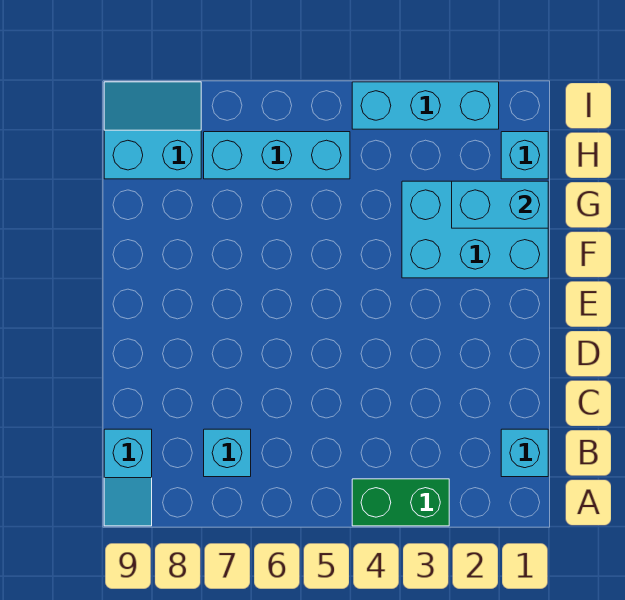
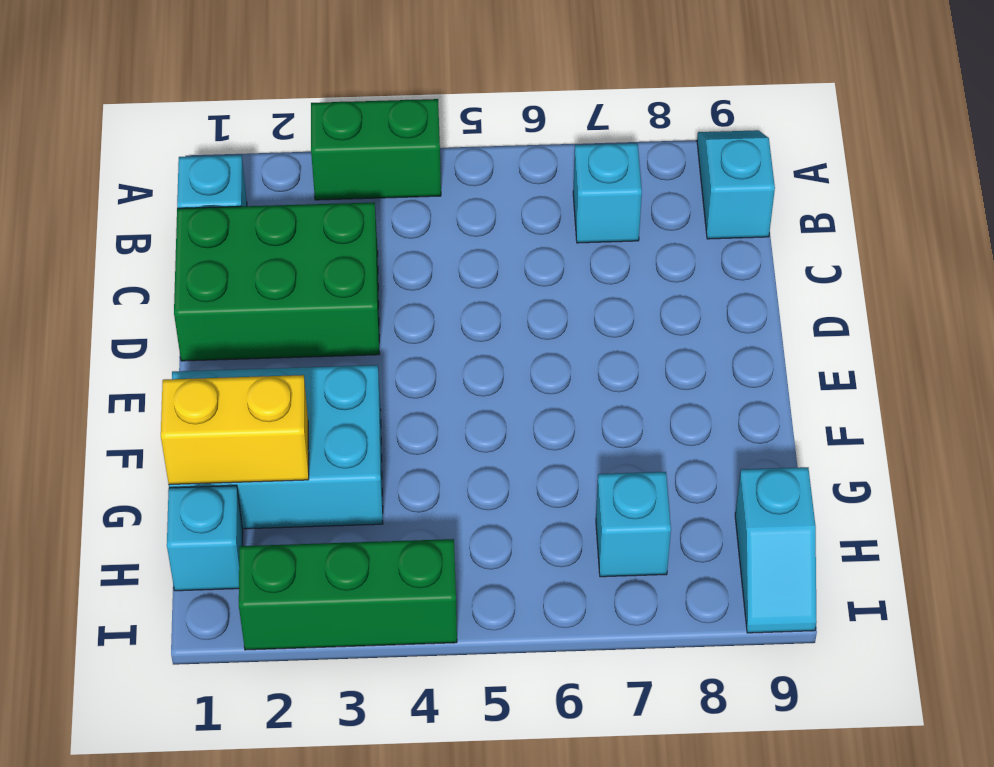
none -> green 2x3 brick [174,202,380,361]
cyan 1x2 brick [452,181,548,228] -> yellow 1x2 brick [161,375,309,485]
cyan 1x3 brick [204,132,350,179] -> cyan 1x1 brick [596,472,671,577]
cyan 2x2 slope [104,82,201,179] -> cyan 1x2 slope [735,467,817,633]
cyan 1x3 brick [352,82,499,129] -> green 1x3 brick [239,539,457,650]

